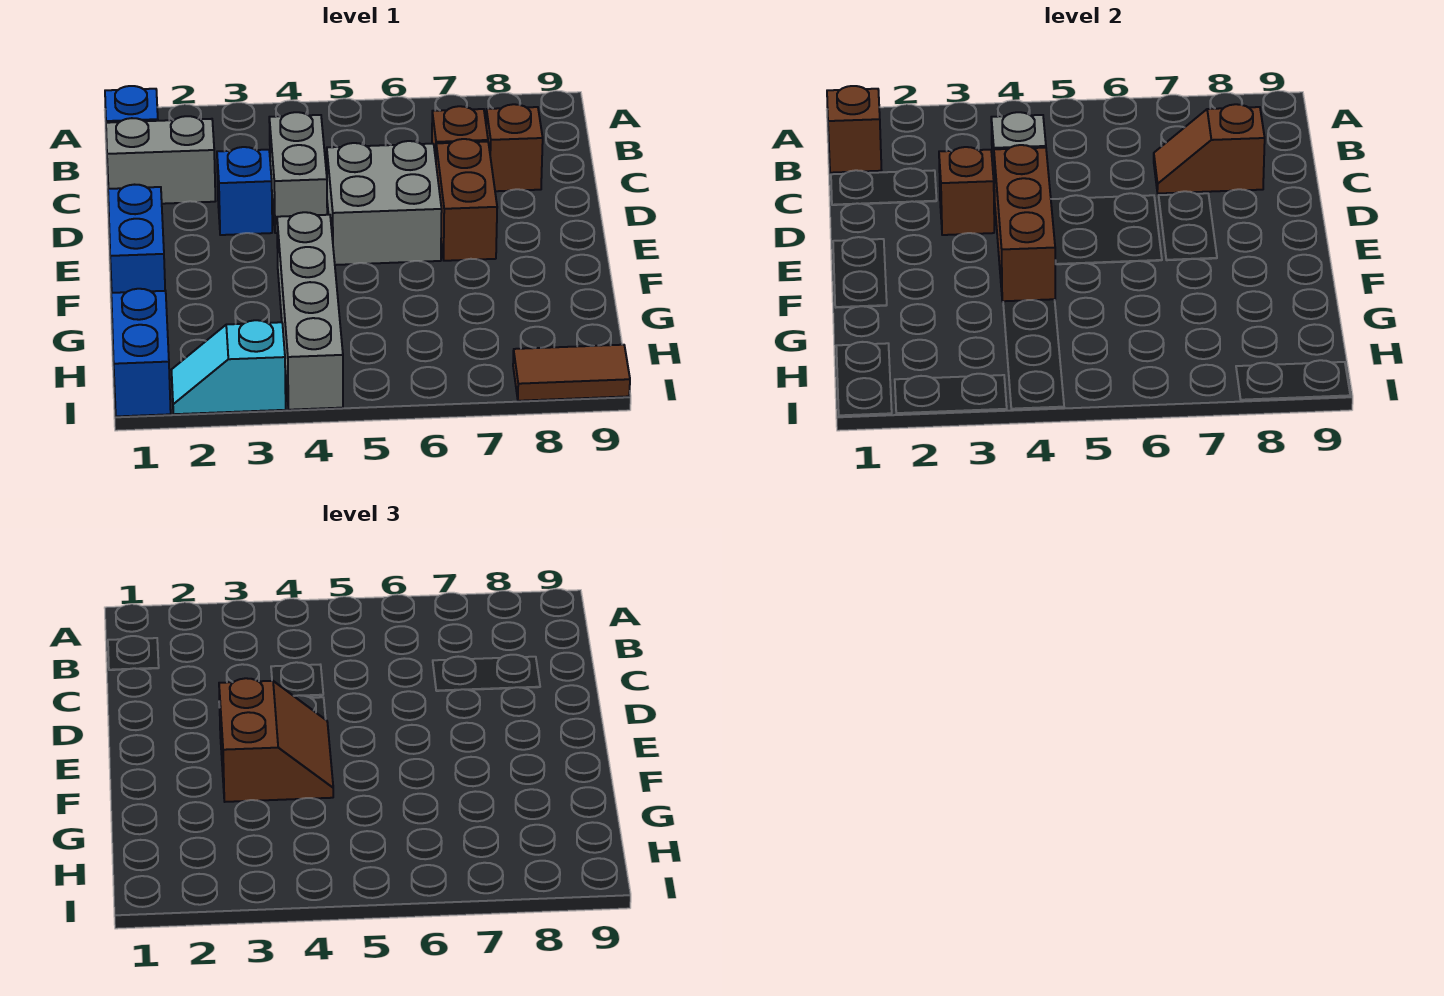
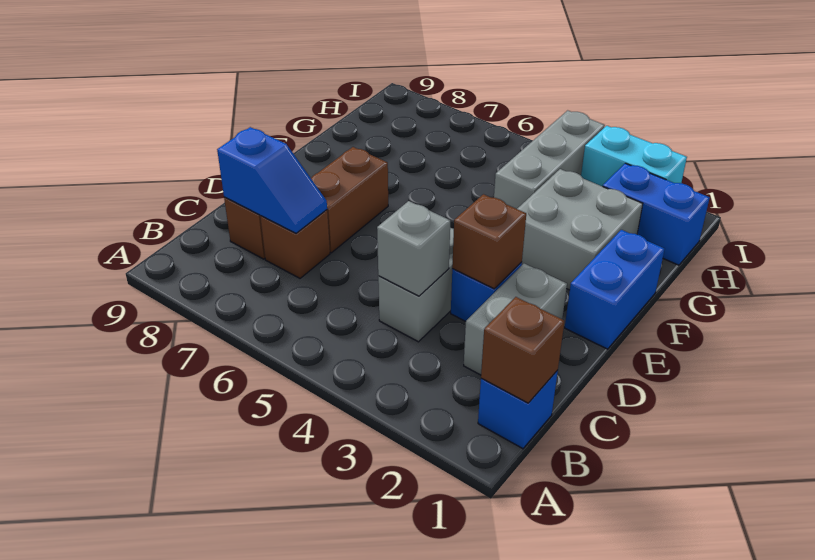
grey 1x2 brick [106,116,215,204] -> grey 1x2 brick turned to [464,264,567,375]
brown 1x2 slope [1154,104,1265,193] -> blue 1x2 slope [217,127,327,233]
brown 1x3 brick [994,145,1055,301] -> none
grey 2x2 brick [327,141,442,265] -> grey 2x2 brick moved to [517,169,643,290]
brown 2x2 slope [219,678,333,802] -> none
grey 1x4 brick [277,212,343,410] -> grey 1x3 brick [494,110,605,209]
blue 1x2 brick [111,289,171,416] -> blue 1x2 brick turned to [603,163,710,265]
cyan 1x2 slope [172,320,286,414] -> cyan 1x2 brick [581,126,687,186]
brown 1x2 tile [513,345,630,401] -> none

